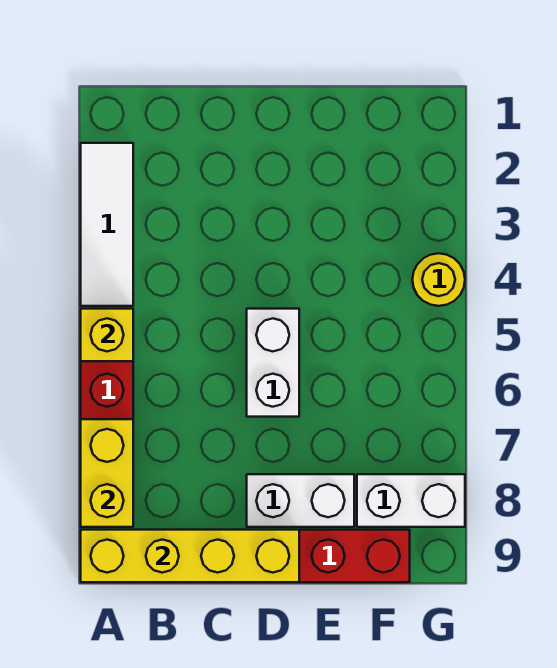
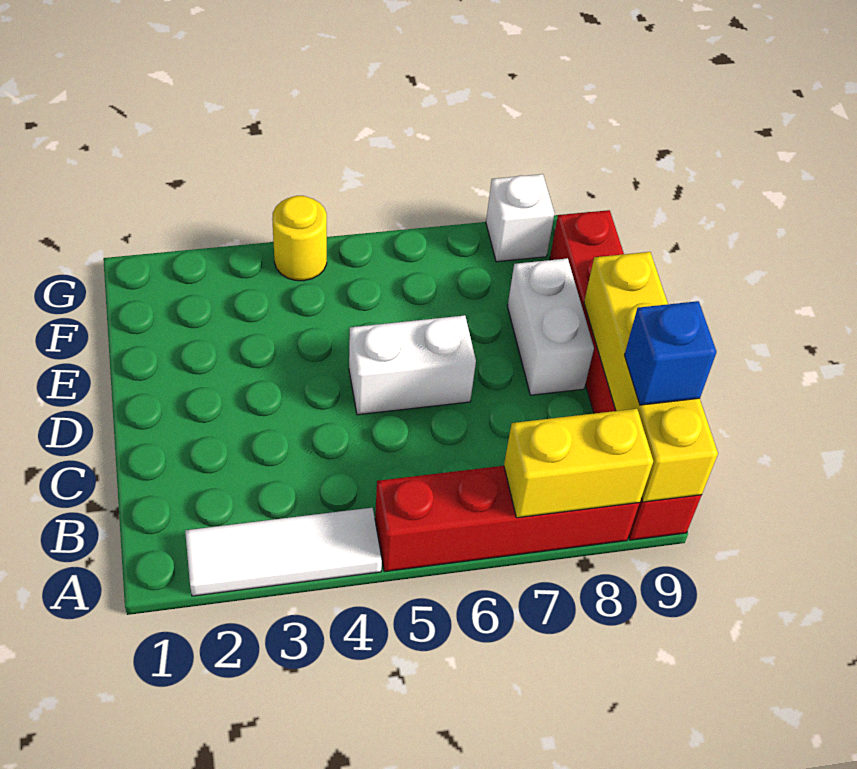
yellow 1x1 brick [81,309,133,361] -> none
none -> blue 1x1 brick [624,301,717,405]
white 1x2 brick [357,474,465,527] -> white 1x1 brick [486,174,555,262]

